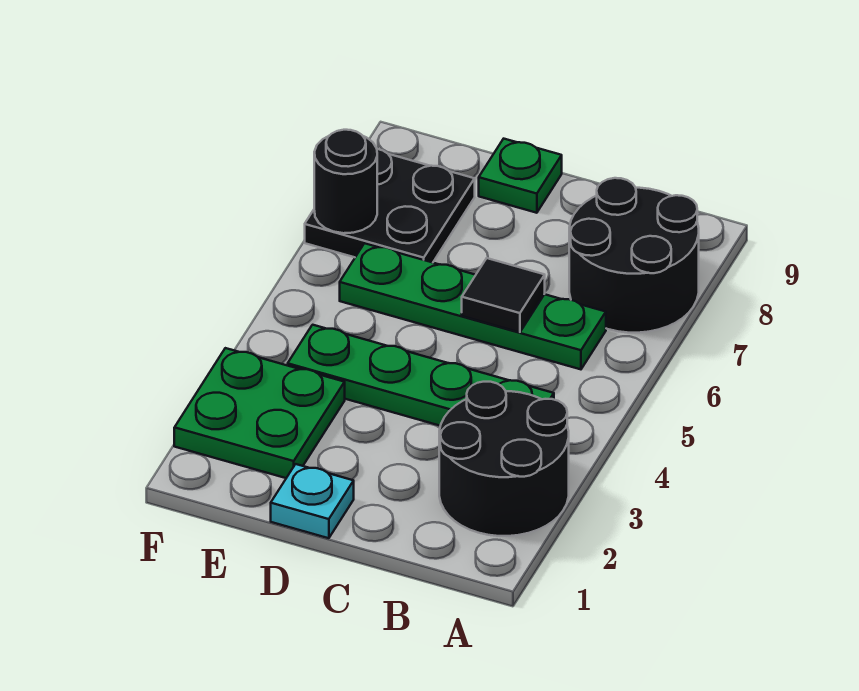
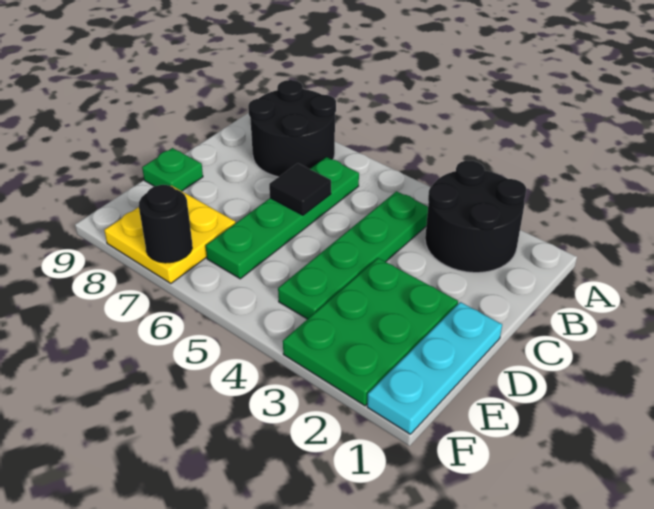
cyan 1x1 plate [271,464,354,538] -> cyan 1x3 plate [367,302,502,434]
green 2x2 plate [174,348,345,478] -> green 2x3 plate [283,258,458,406]
black 2x2 plate [305,149,475,263] -> yellow 2x2 plate [104,185,236,283]

